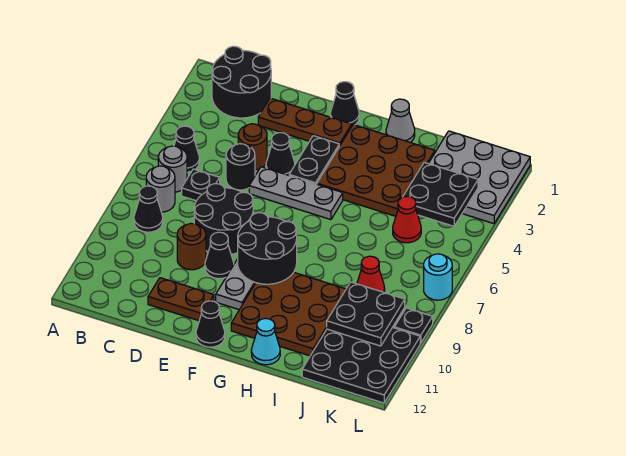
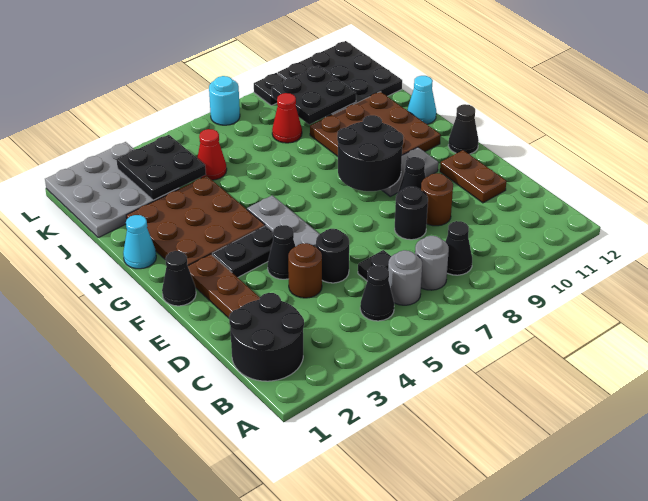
black 2x2 round brick [194,184,253,254] -> black 1x1 round brick [395,187,428,240]
grey 1x1 cone [386,99,415,143] -> cyan 1x1 cone [123,215,156,269]

